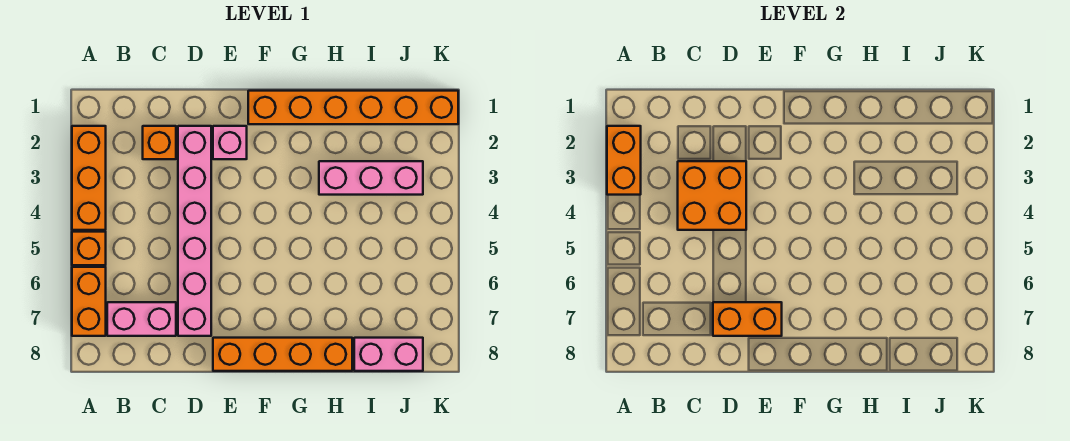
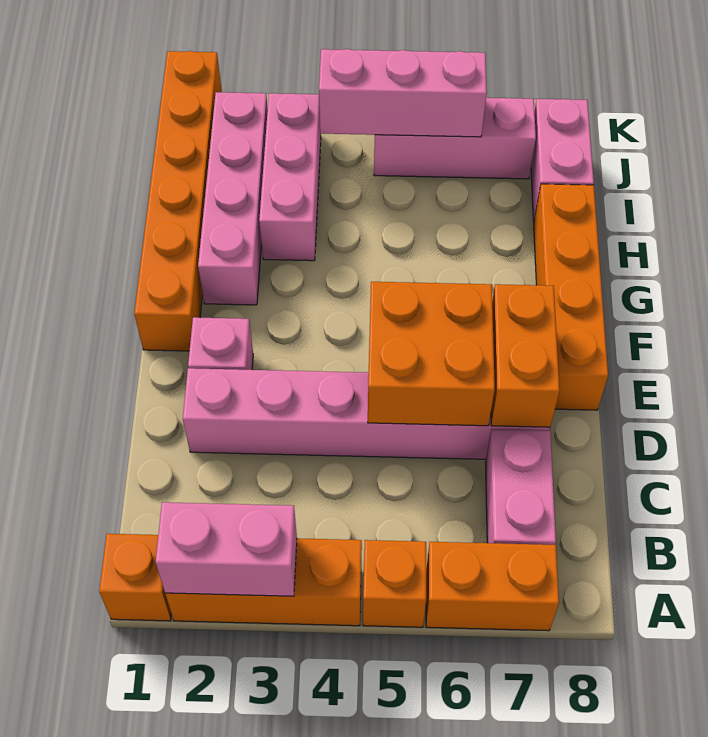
orange 1x2 brick [607,126,641,195] -> pink 1x2 brick [156,502,297,596]
orange 1x1 brick [143,126,176,159] -> orange 1x1 brick moved to [99,534,171,621]
orange 2x2 brick [678,161,746,230] -> orange 2x2 brick moved to [368,282,495,426]
none -> pink 1x4 brick [198,92,268,305]
none -> pink 1x3 brick [319,49,487,137]
none -> pink 1x3 brick [374,98,536,179]

